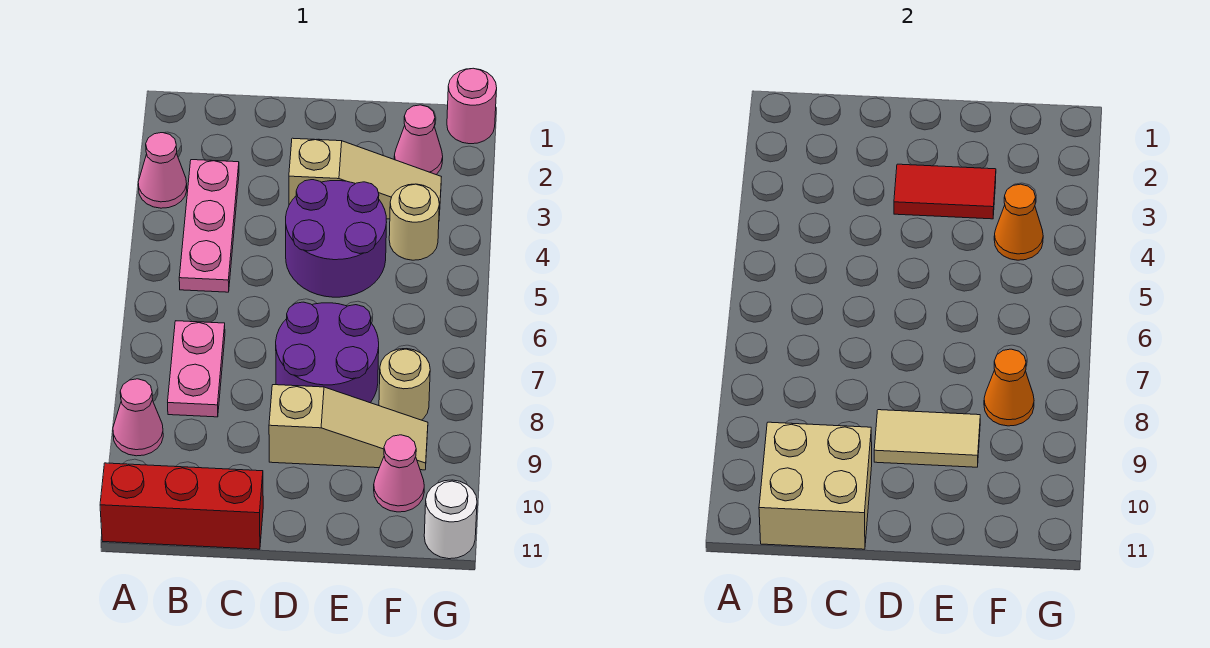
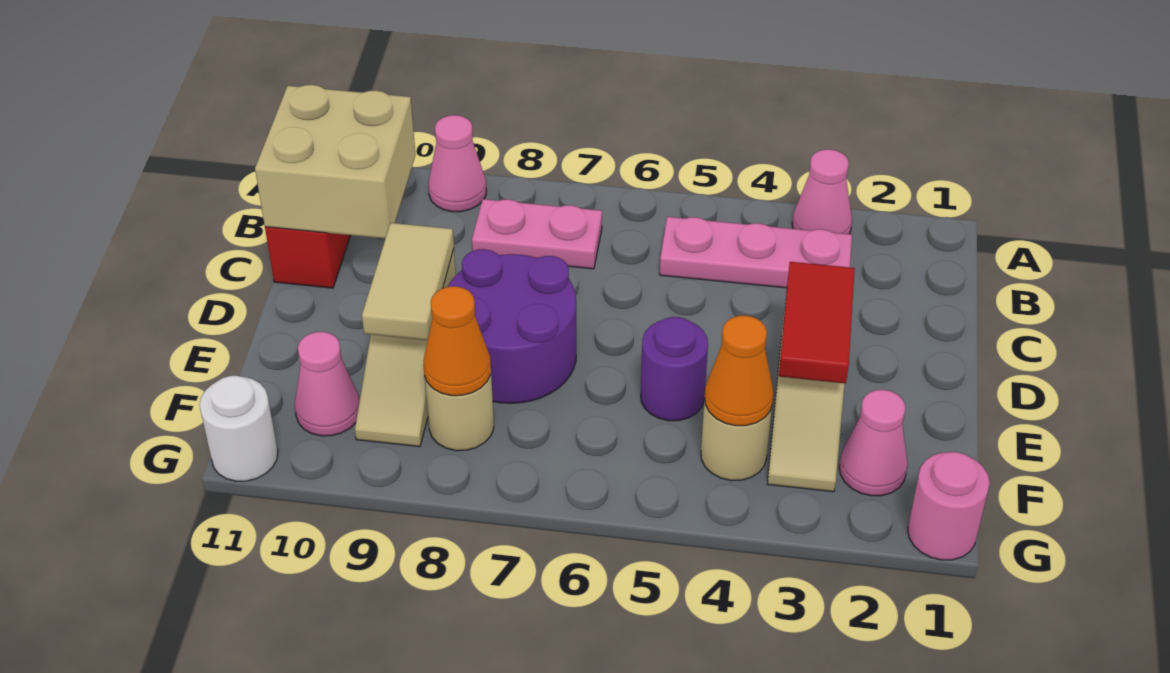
purple 2x2 round brick [286,180,387,297] -> purple 1x1 round brick [641,317,708,421]

